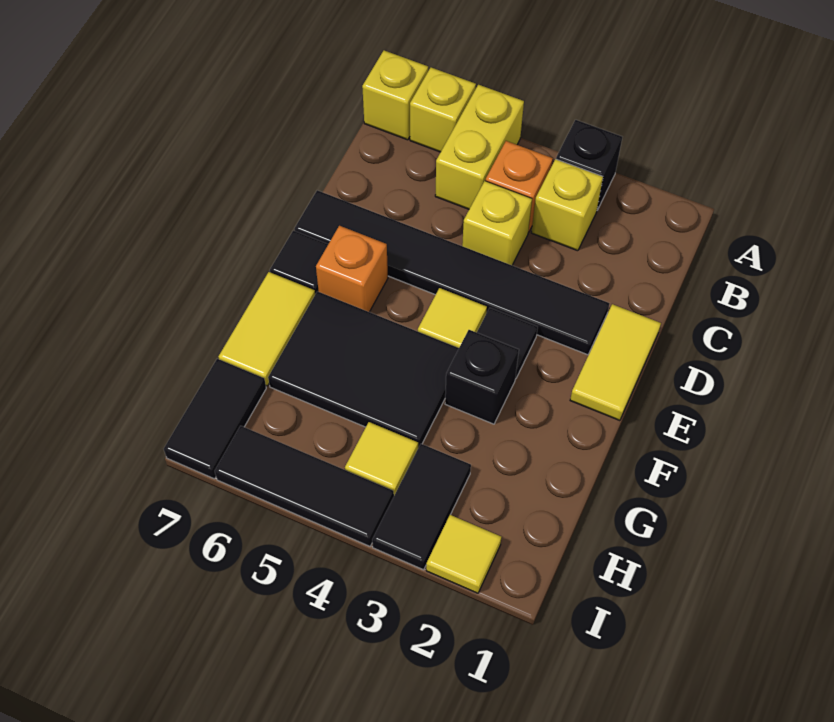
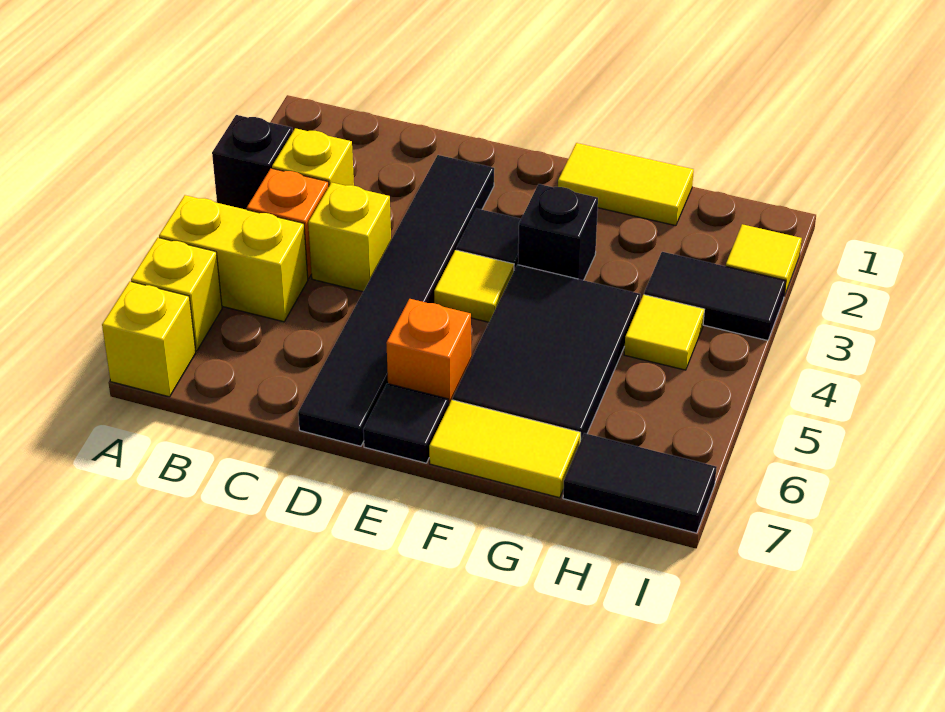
yellow 1x2 tile [570,304,661,421] -> yellow 1x2 tile moved to [558,143,694,226]
black 1x3 tile [215,426,394,546] -> none

